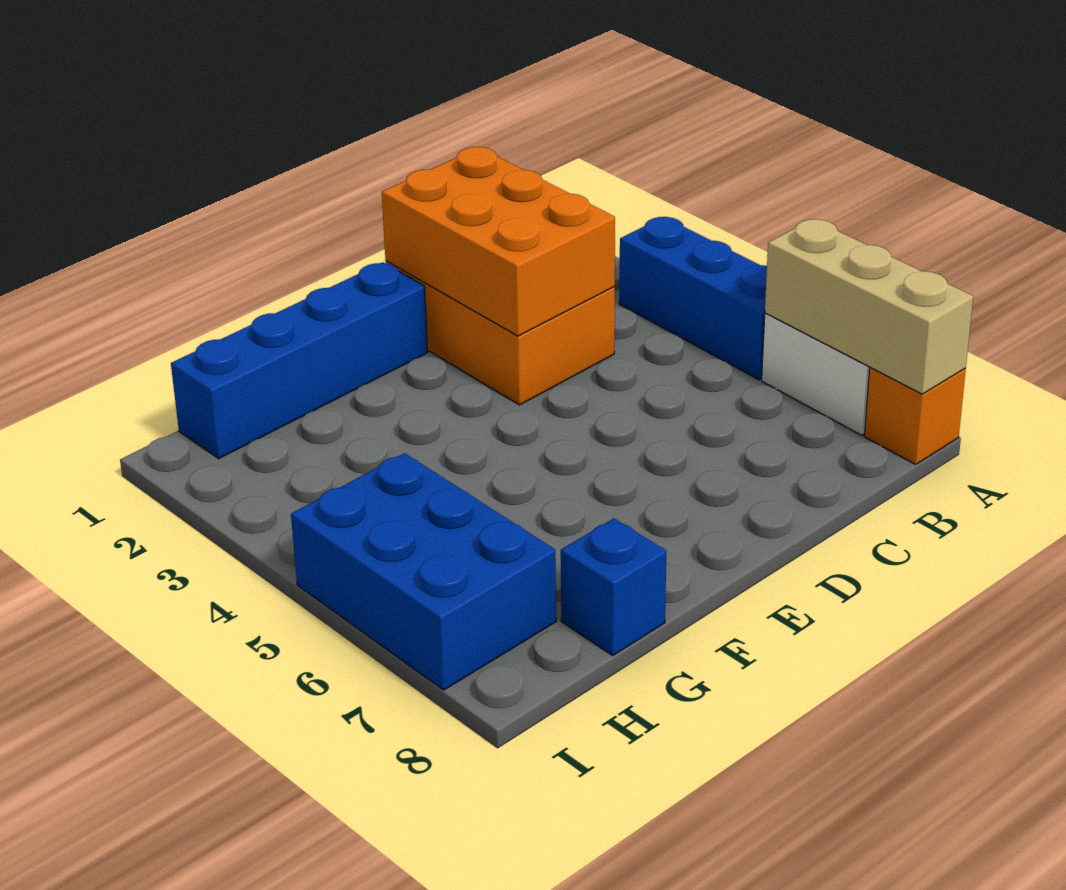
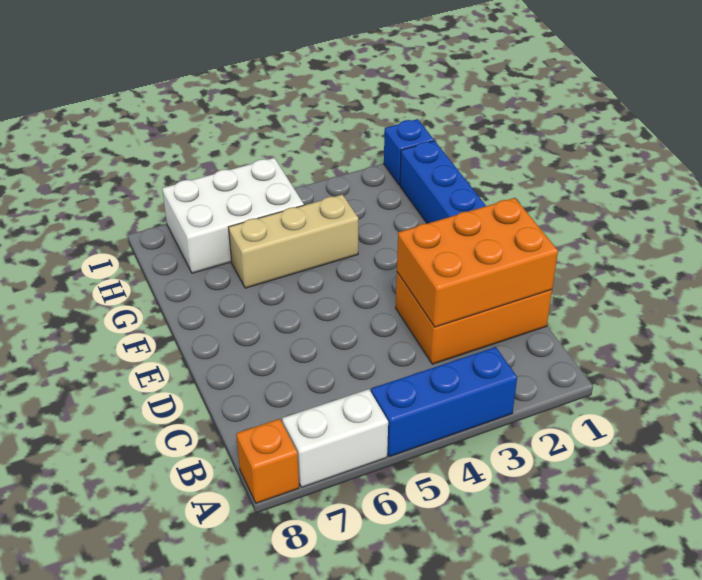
tan 1x3 brick [765,219,973,394] -> tan 1x3 brick moved to [228,195,358,288]
blue 1x1 brick [561,519,666,655] -> blue 1x1 brick moved to [384,119,434,185]
blue 2x3 brick [291,453,556,690] -> white 2x3 brick [162,158,304,273]

